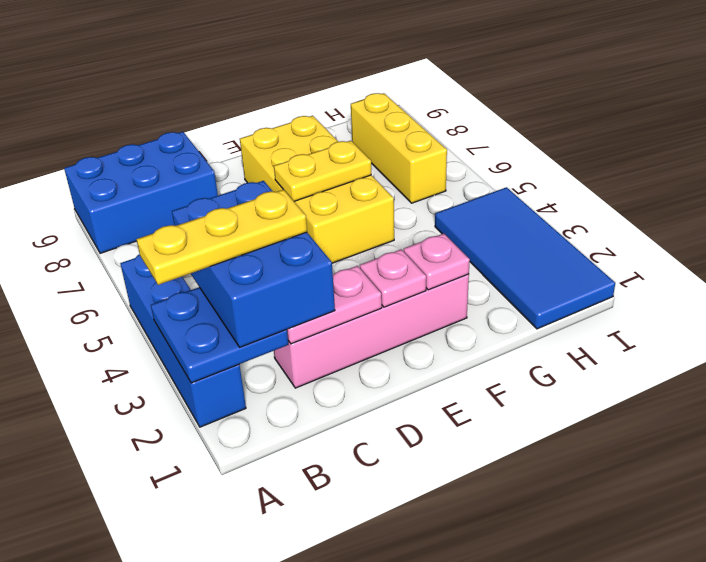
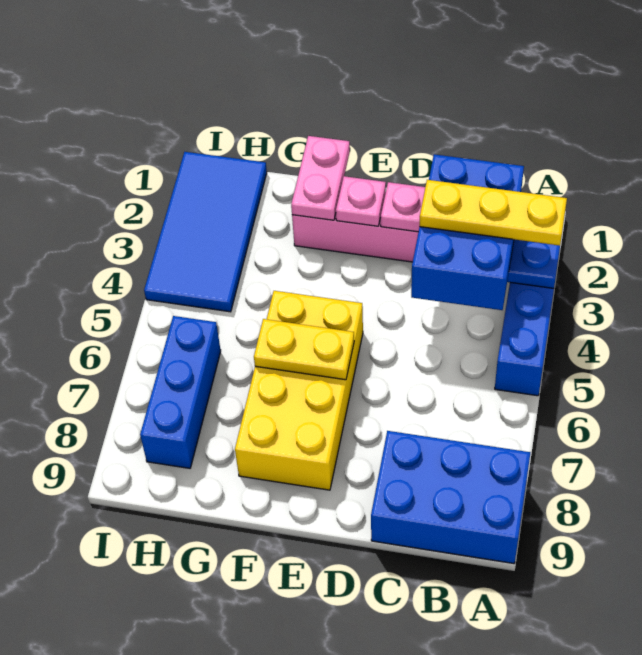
pink 1x1 plate [404,234,470,290] -> pink 1x2 plate [291,136,350,220]
yellow 1x3 brick [351,93,447,203] -> blue 1x3 brick [140,316,221,468]

